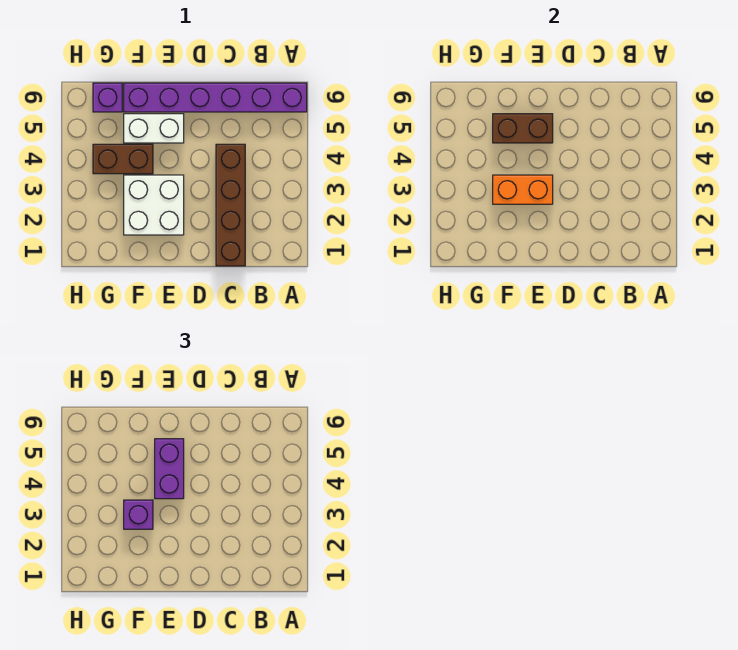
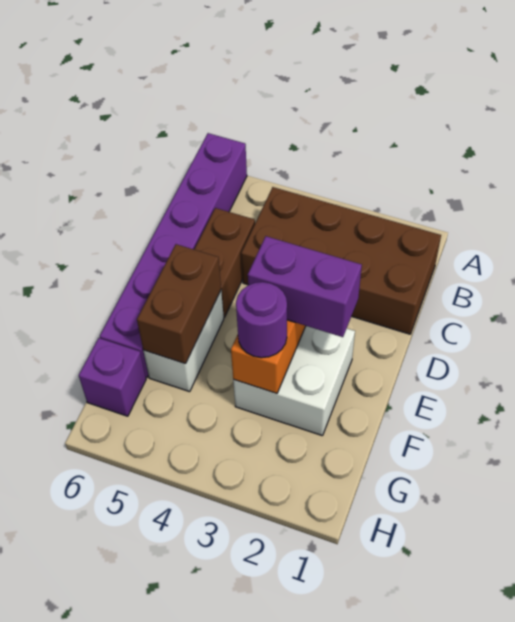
brown 1x4 brick [216,144,245,266] -> brown 2x4 brick [241,187,441,334]
purple 1x2 brick [155,439,184,499] -> purple 1x2 brick moved to [248,236,362,337]
purple 1x1 brick [124,500,153,529] -> purple 1x1 round brick [236,282,287,358]
brown 1x2 brick [93,144,153,174] -> brown 1x2 brick moved to [194,208,255,317]

